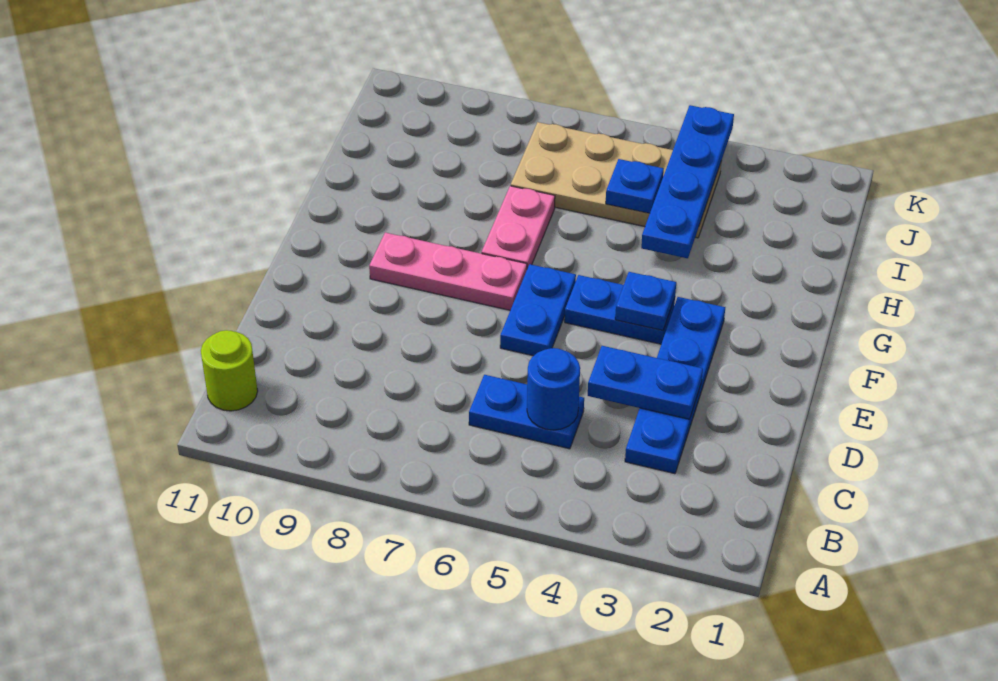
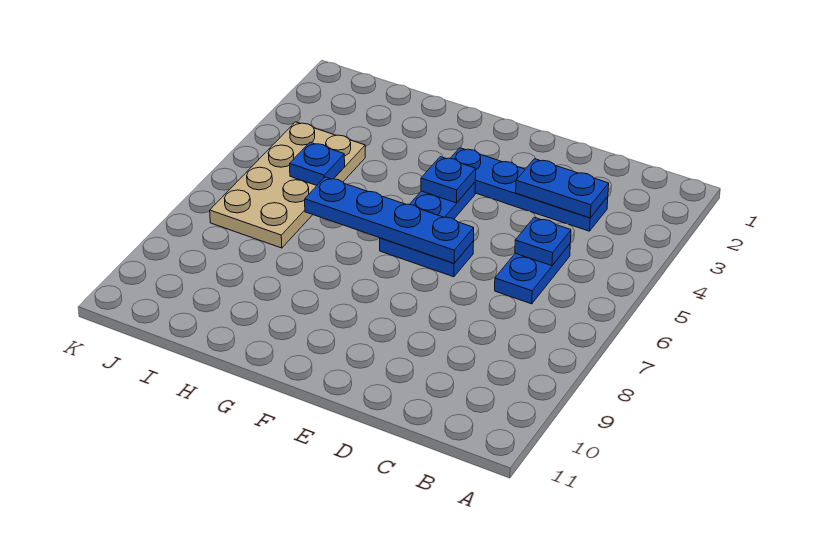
lime 1x1 round brick [201,330,258,411] -> none
blue 1x1 round brick [527,348,580,430] -> blue 1x1 plate [515,217,571,266]
blue 1x2 plate [588,346,703,419] -> blue 1x2 plate turned to [516,159,609,218]
pink 1x3 plate [369,233,527,310] -> none
pink 1x2 plate [481,186,555,269] -> none
blue 1x4 plate [641,105,734,258] -> blue 1x4 plate moved to [305,177,474,263]

